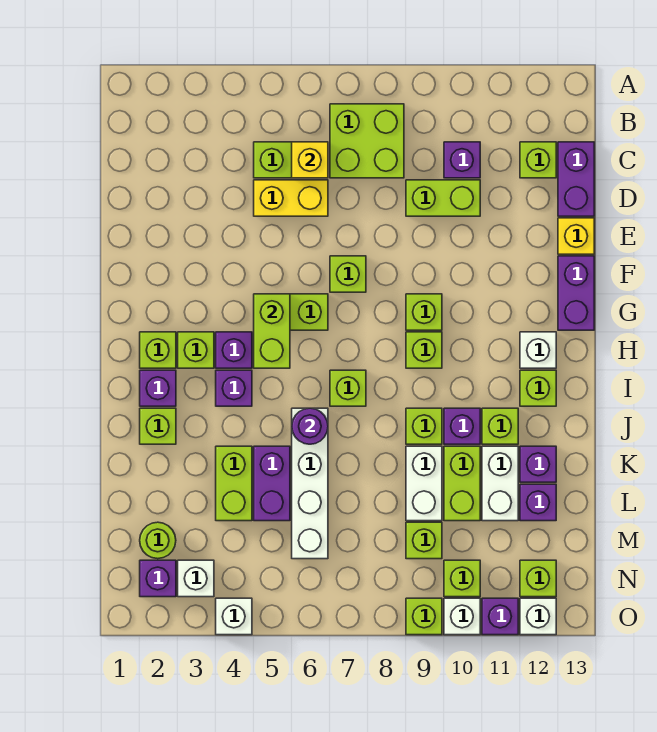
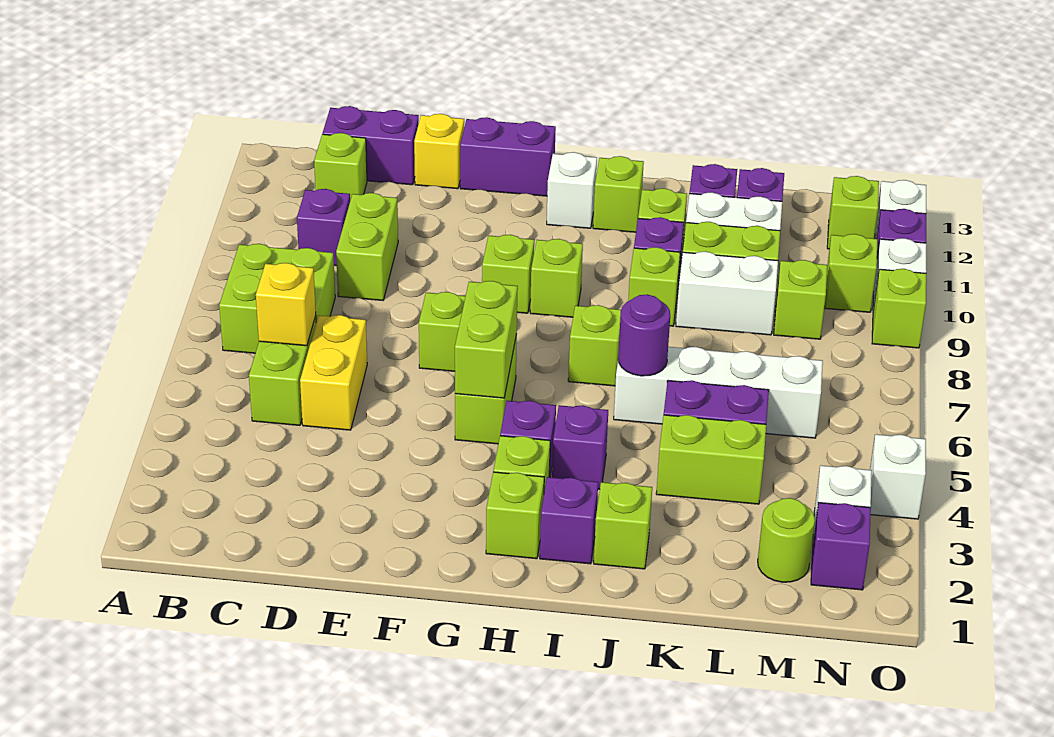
lime 1x2 brick [254,294,290,368] -> lime 1x2 brick turned to [455,281,518,398]

